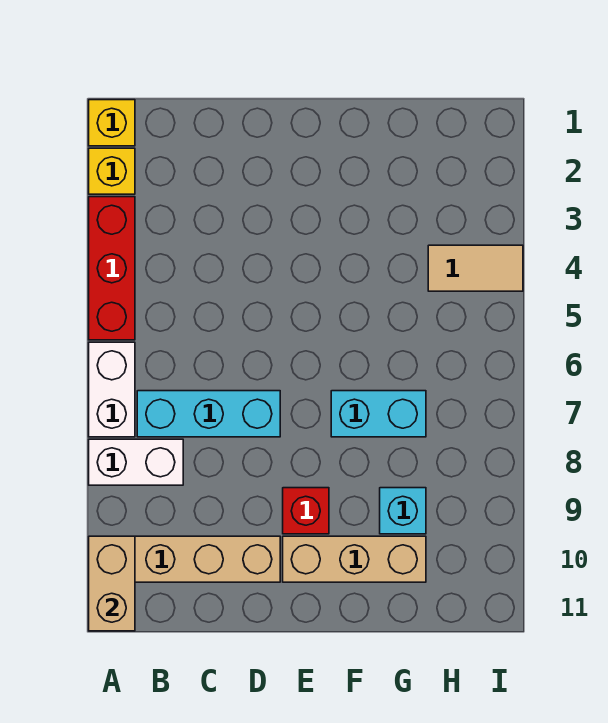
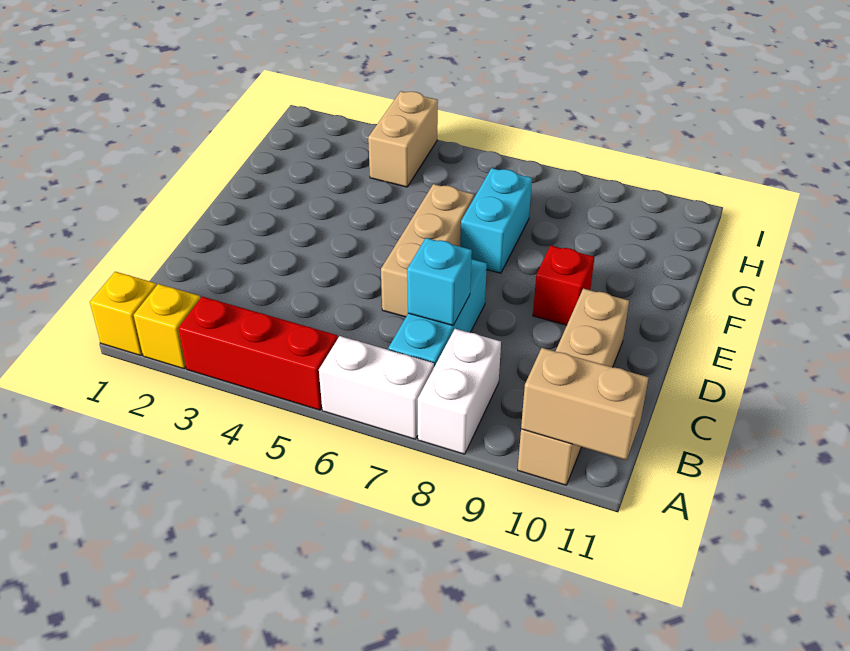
tan 1x3 brick [283,536,426,582] -> tan 1x3 brick moved to [381,184,474,317]
cyan 1x1 brick [380,488,426,534] -> cyan 1x1 brick moved to [407,238,472,326]
tan 1x2 tile [428,245,523,291] -> tan 1x2 brick [368,91,438,187]

